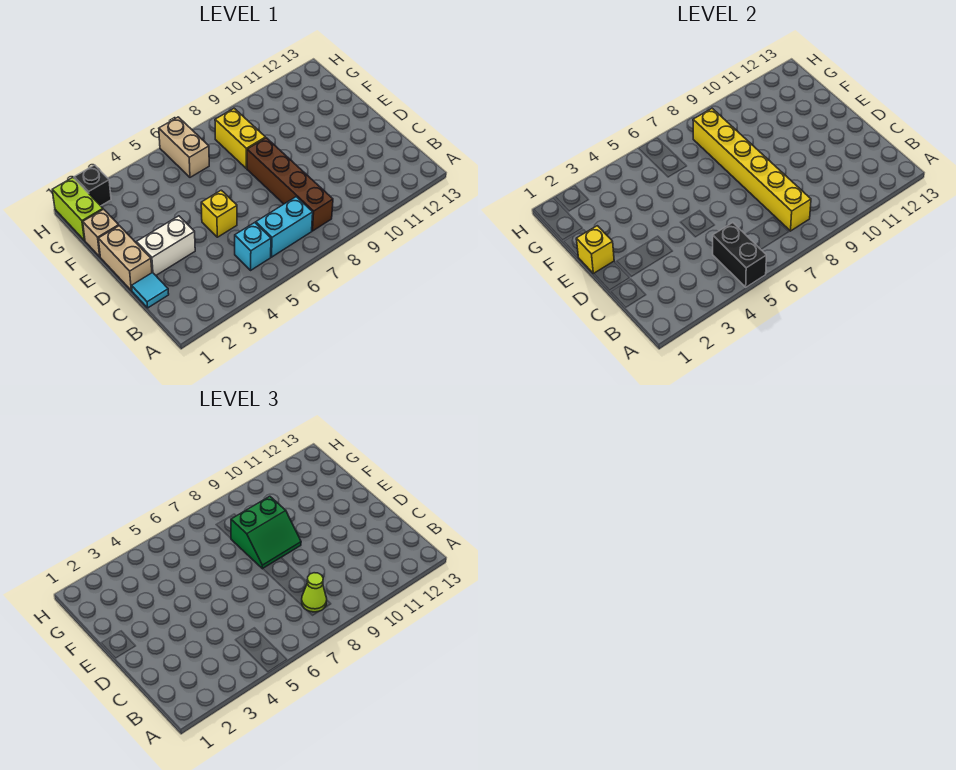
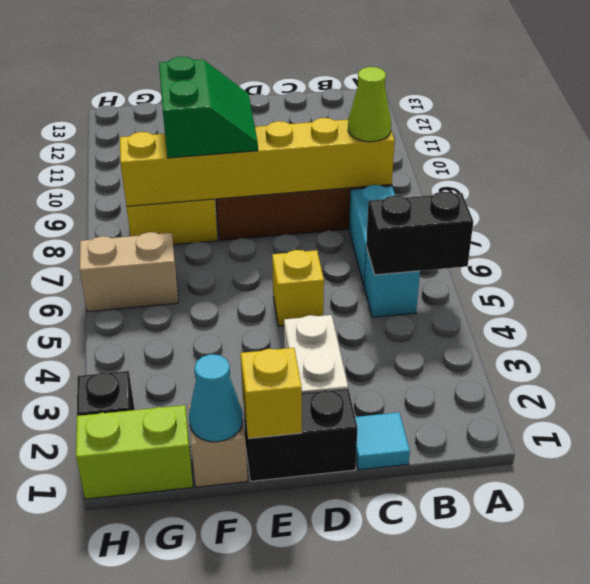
tan 1x2 brick [98,226,152,291] -> black 1x2 brick [243,389,357,481]
none -> cyan 1x1 cone [189,354,243,442]

